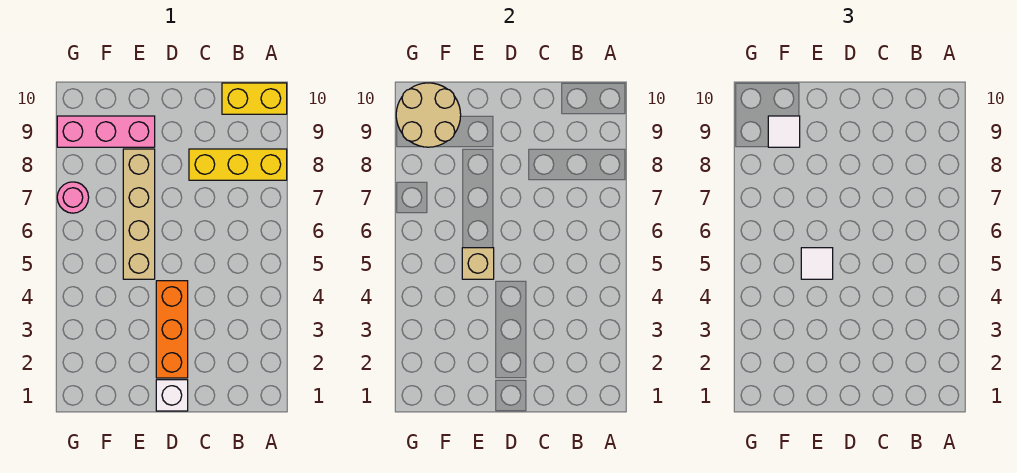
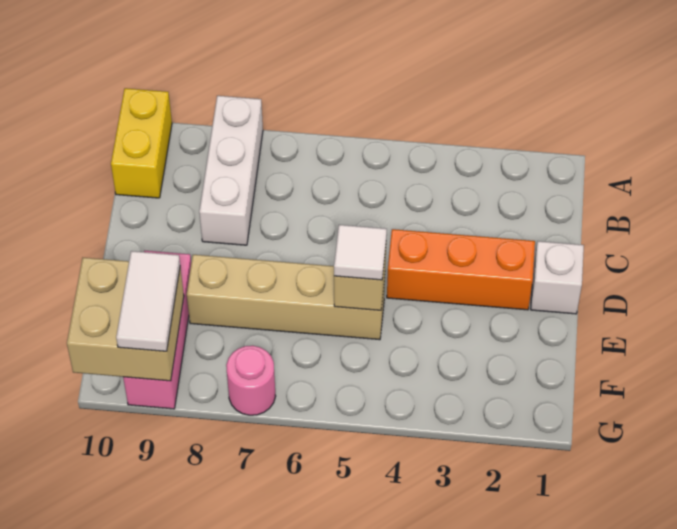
yellow 1x3 brick [189,149,287,180] -> white 1x3 brick [199,96,263,245]
tan 2x2 round brick [396,83,461,147] -> tan 2x2 brick [67,258,184,381]
white 1x1 tile [768,116,800,147] -> white 1x2 tile [116,251,180,351]

